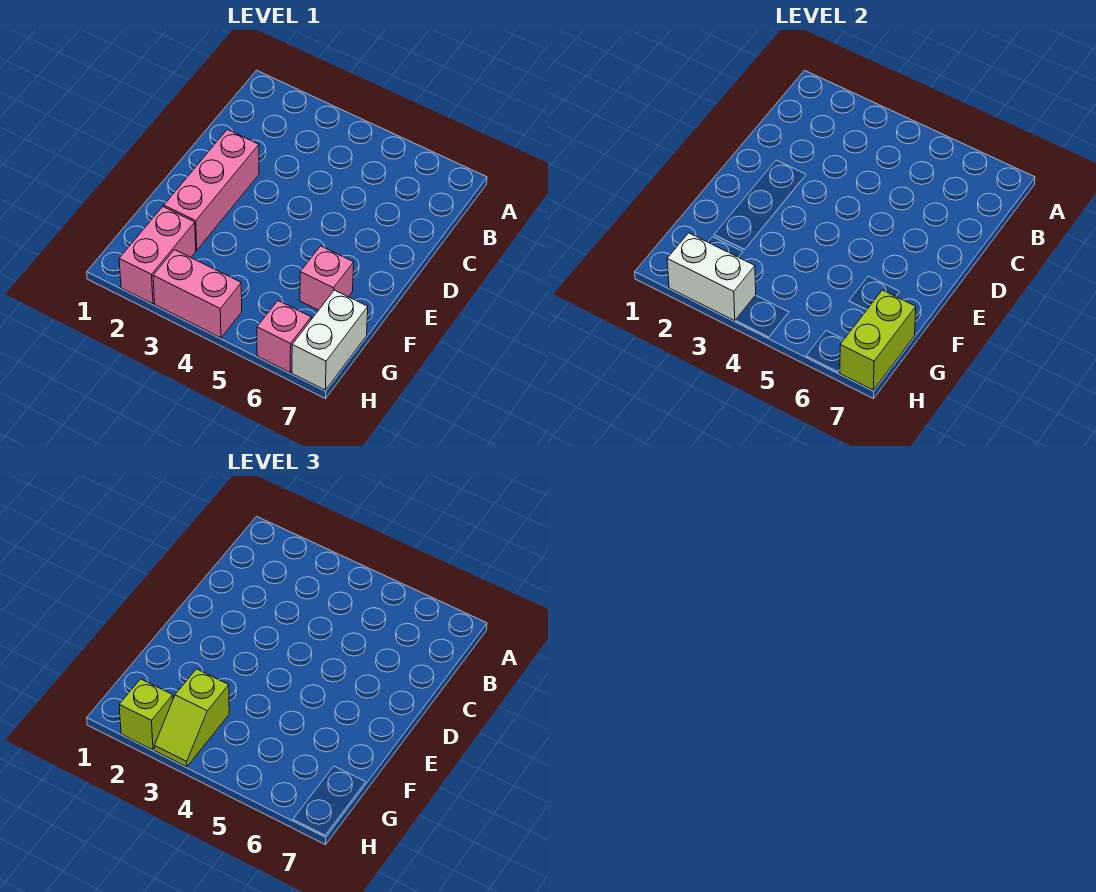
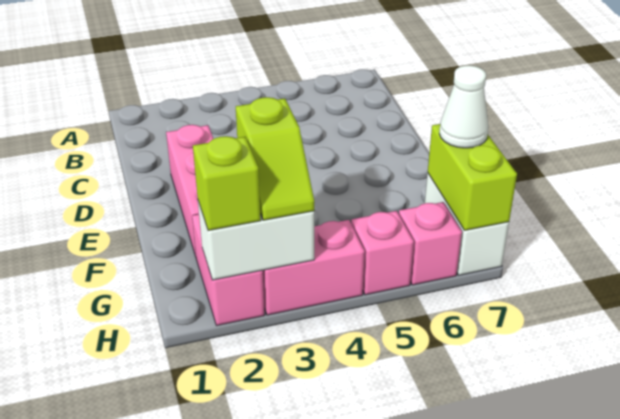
pink 1x1 brick [300,246,354,310] -> pink 1x1 brick moved to [351,211,414,295]
none -> white 1x1 cone [439,65,488,148]

